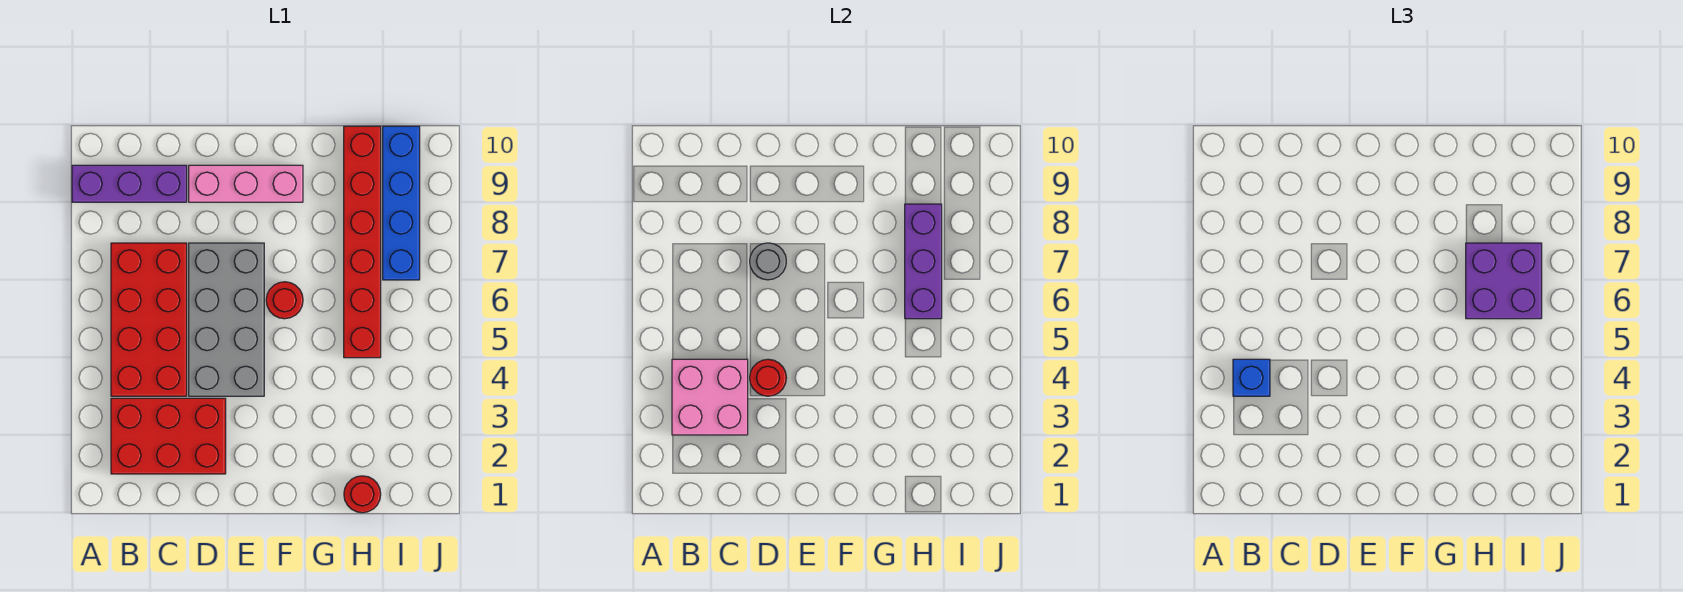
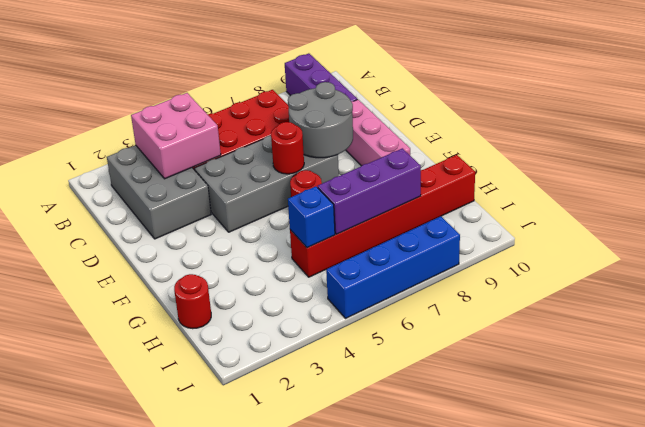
red 2x3 brick [111,398,226,474] -> grey 2x3 brick [107,145,211,239]
blue 1x1 brick [1233,359,1270,396] -> blue 1x1 brick moved to [288,186,335,248]
red 1x1 round brick [750,359,786,396] -> red 1x1 round brick moved to [271,122,304,174]
grey 1x1 round brick [750,243,786,280] -> grey 2x2 round brick [288,82,353,158]
purple 2x2 brick [1466,243,1542,319] -> none
blue 1x4 brick [383,126,420,280] -> blue 1x4 brick moved to [326,216,460,318]

